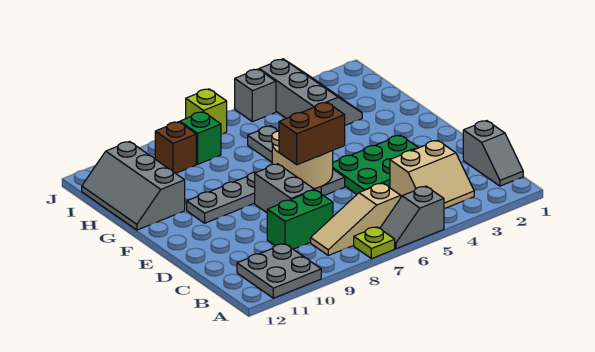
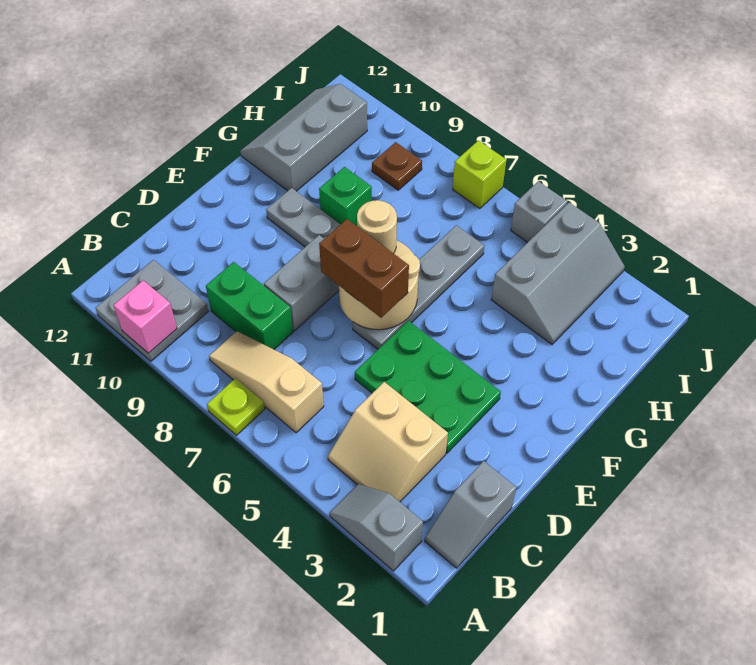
grey 1x2 slope [380,186,444,249] -> grey 1x2 slope moved to [330,484,423,571]
none -> pink 1x1 brick [114,281,177,353]
none -> tan 1x1 round brick [357,200,397,253]
green 1x1 brick [180,112,221,164] -> green 1x1 brick moved to [319,167,372,226]
brown 1x1 brick [155,122,196,173] -> brown 1x1 plate [372,142,422,190]

